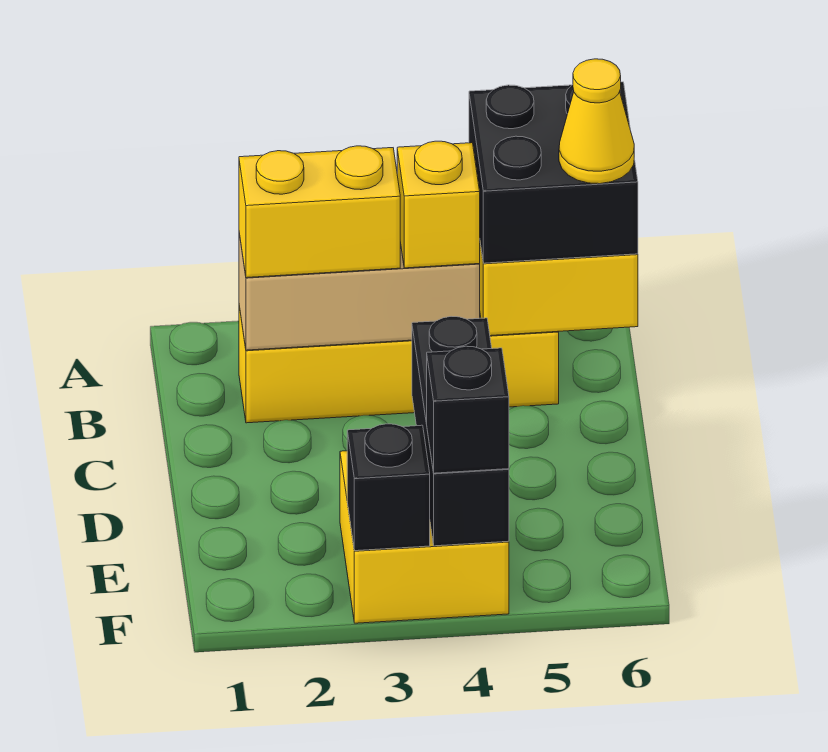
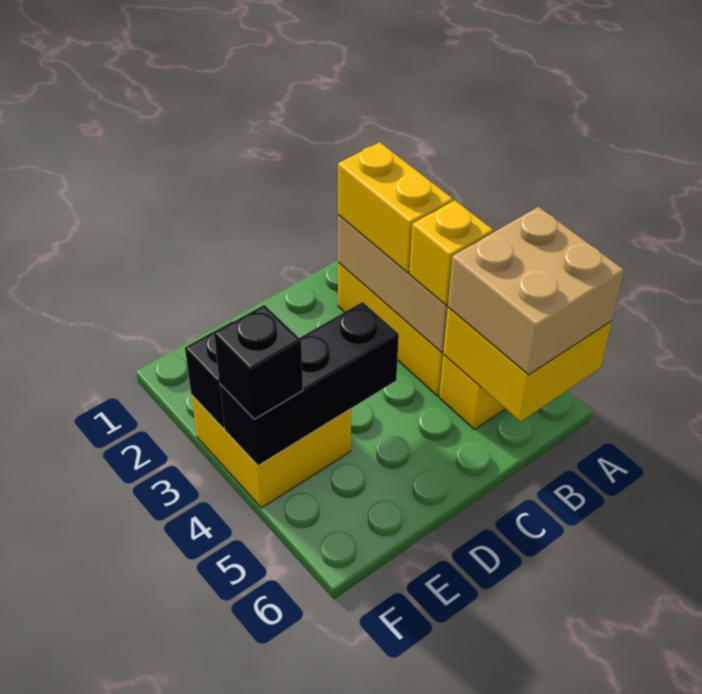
black 2x2 brick [469,82,638,263] -> tan 2x2 brick [448,207,624,375]
yellow 1x1 cone [559,59,634,184] -> none

